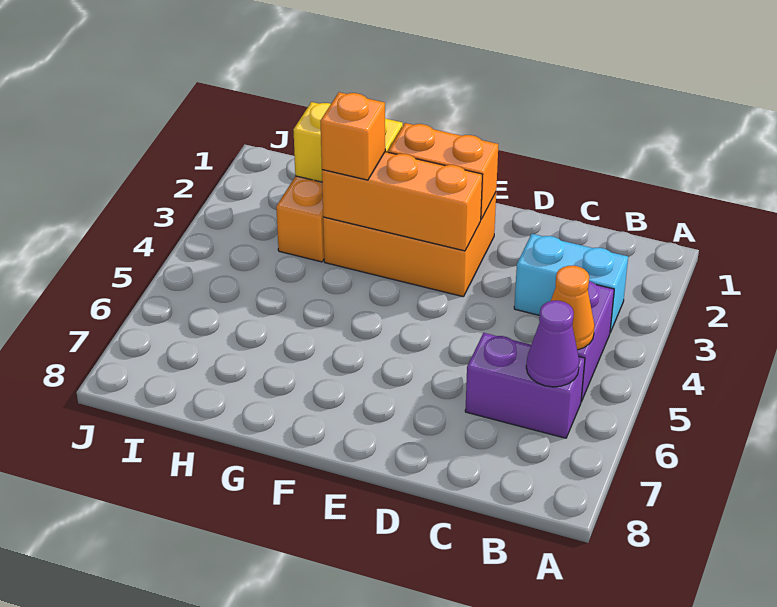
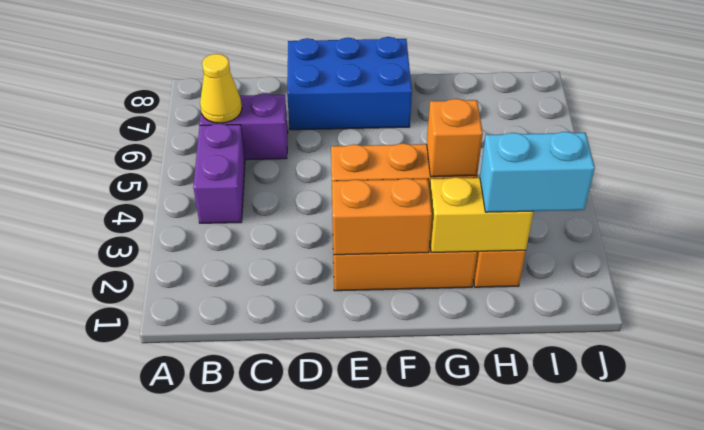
cyan 1x2 brick [514,234,628,332] -> cyan 1x2 brick moved to [480,132,595,212]
orange 1x1 cone [551,266,595,350] -> none
purple 1x1 cone [526,301,579,387] -> yellow 1x1 cone [200,54,242,123]
none -> blue 2x3 brick [287,37,412,130]

